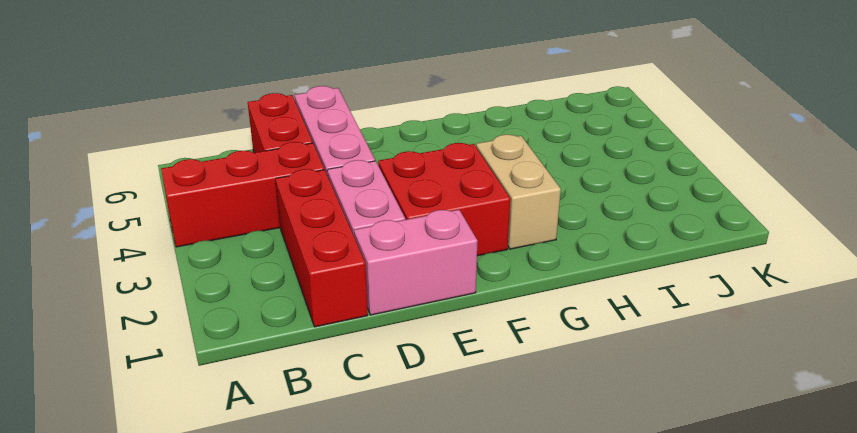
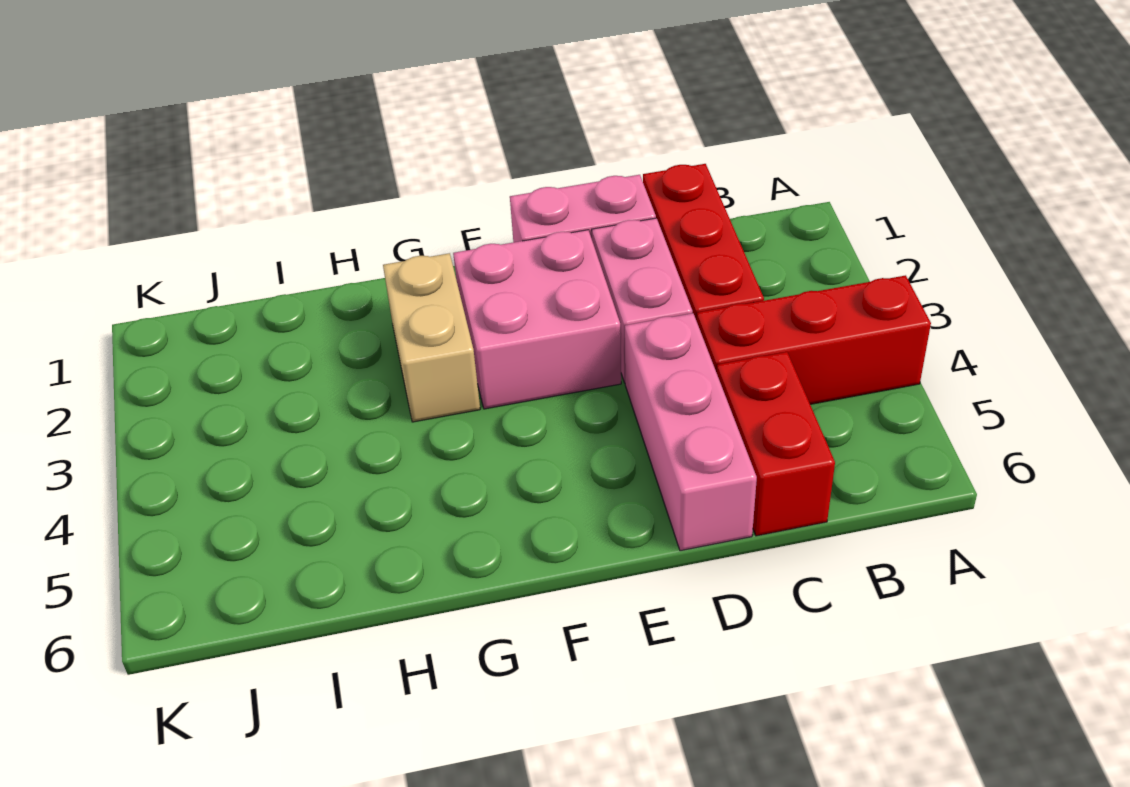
red 2x2 brick [378,143,510,256] -> pink 2x2 brick [453,230,621,409]

